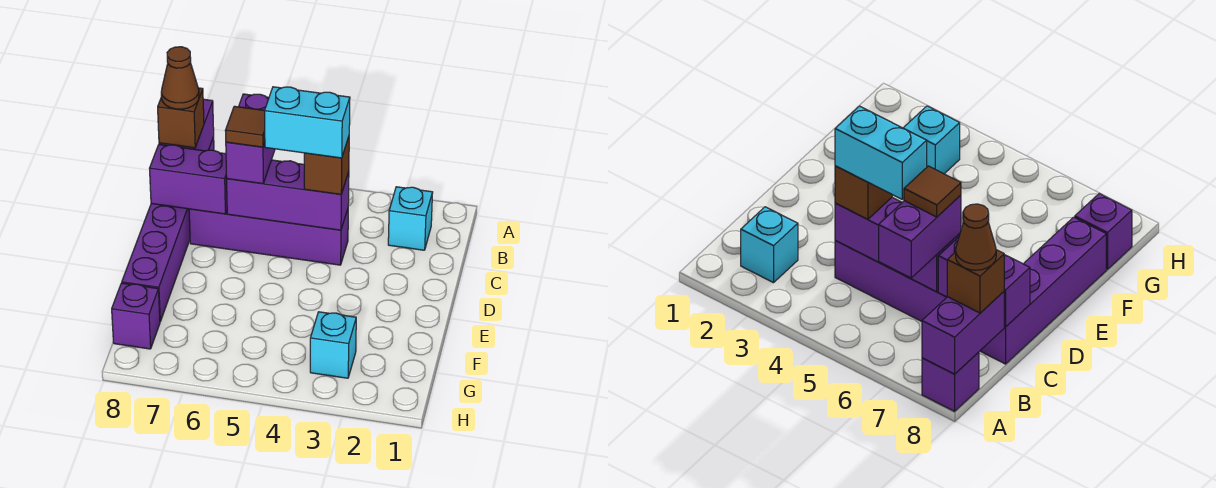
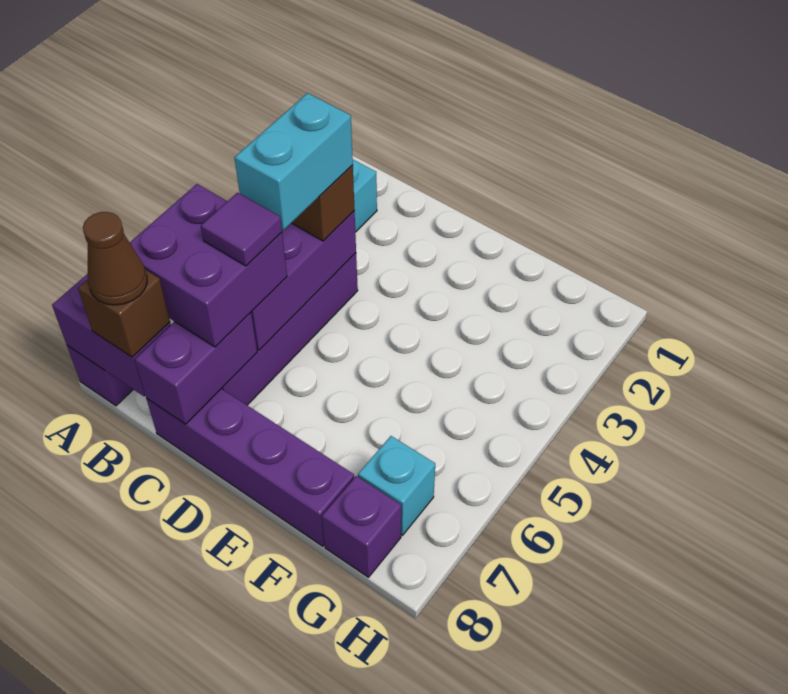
purple 1x2 brick [226,94,275,184] -> purple 2x2 brick [130,184,287,347]
brown 1x1 tile [225,106,265,147] -> purple 1x1 tile [201,193,282,266]
cyan 1x1 brick [310,312,356,378] -> cyan 1x1 brick moved to [358,436,435,535]

